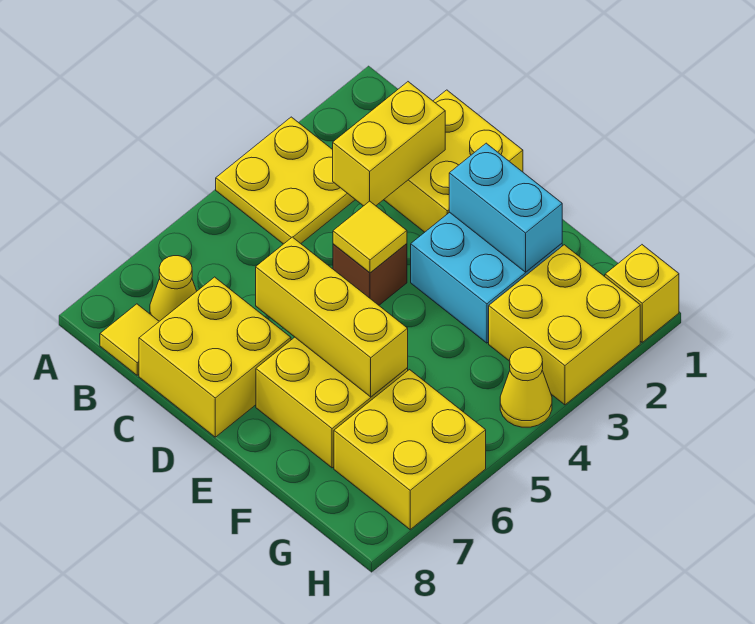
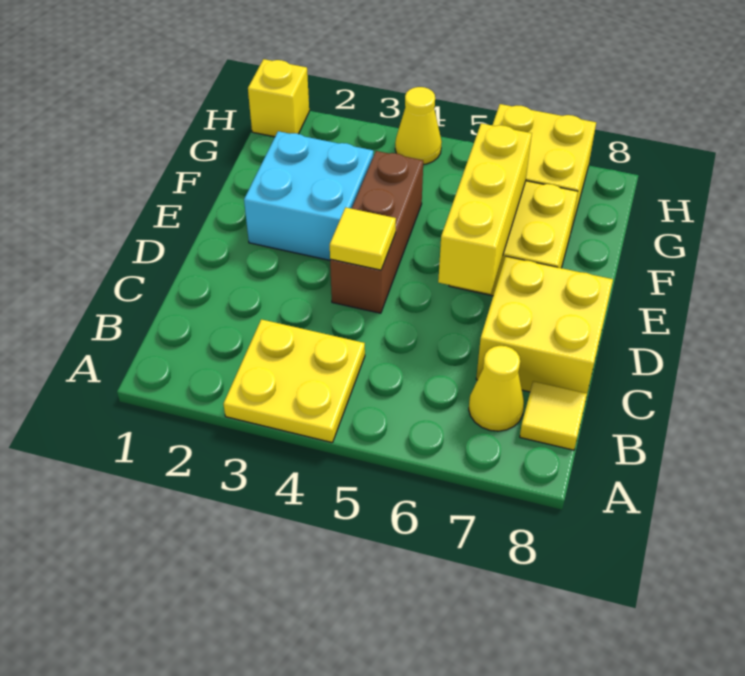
yellow 2x2 brick [384,90,523,232] -> none
yellow 1x2 brick [333,82,445,206] -> none
brown 1x1 brick [333,244,407,305] -> brown 1x3 brick [330,151,423,313]
cyan 1x2 brick [449,143,562,272] -> none
yellow 2x2 brick [489,245,640,405] -> none

